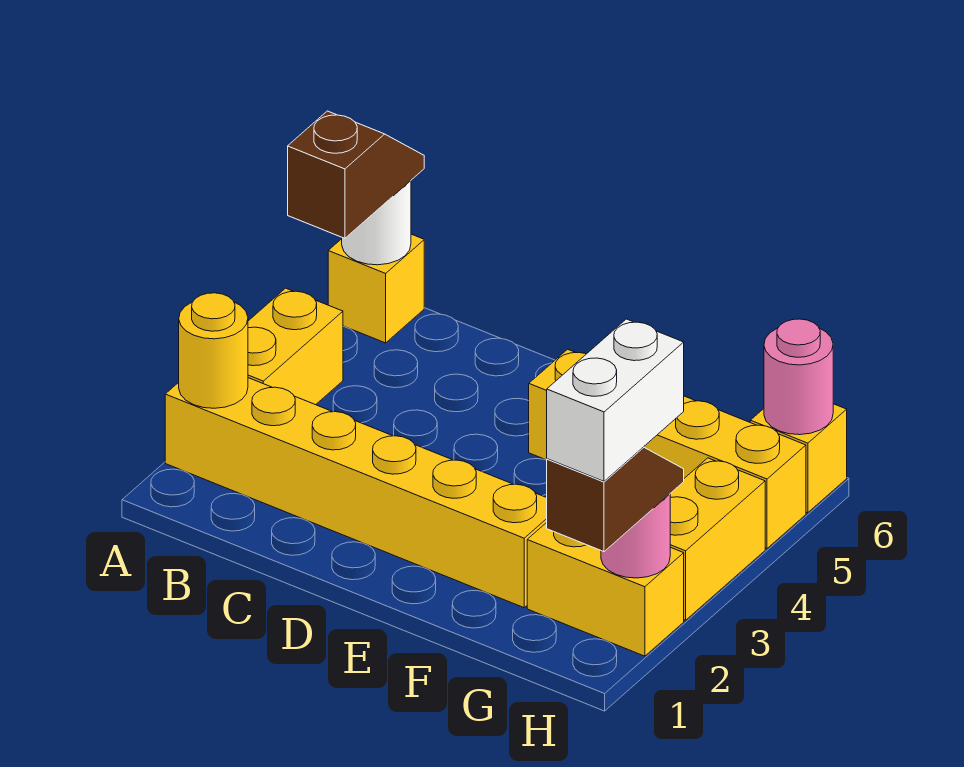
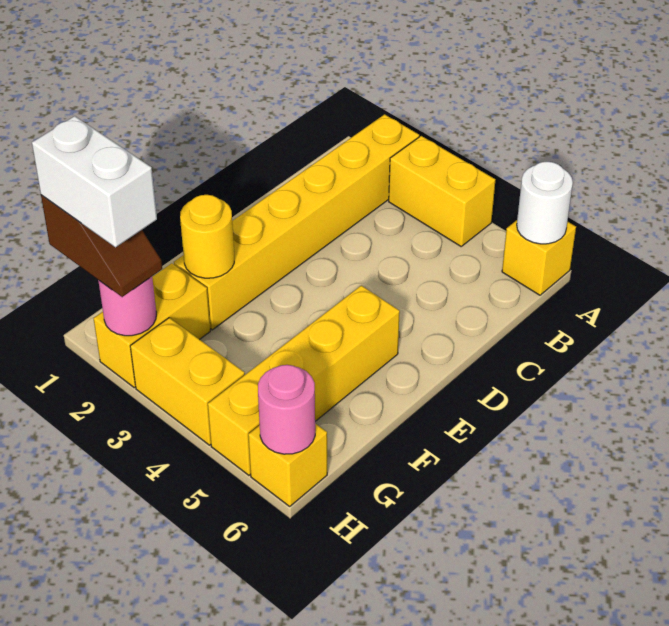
yellow 1x1 round brick [179,293,248,408] -> yellow 1x1 round brick moved to [180,195,234,278]
brown 1x2 slope [288,111,424,238] -> none

